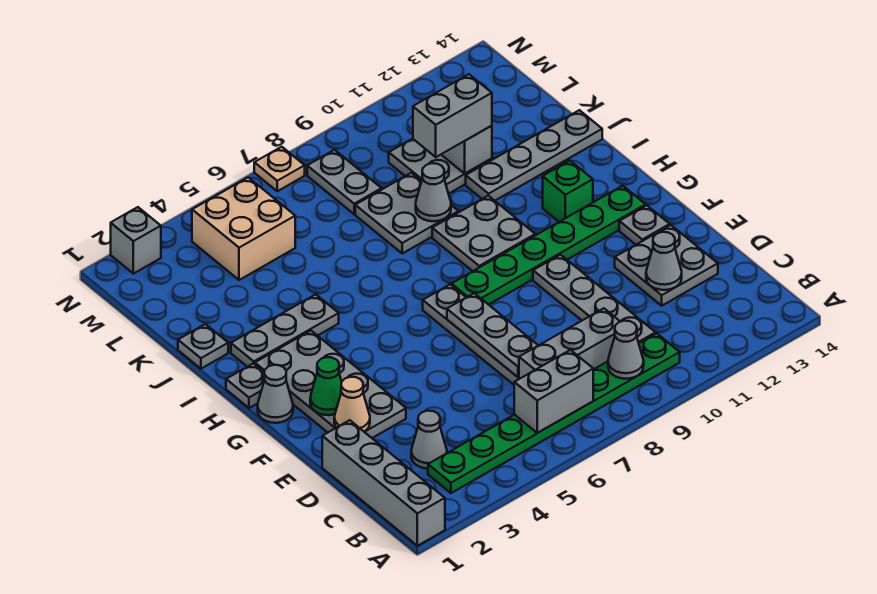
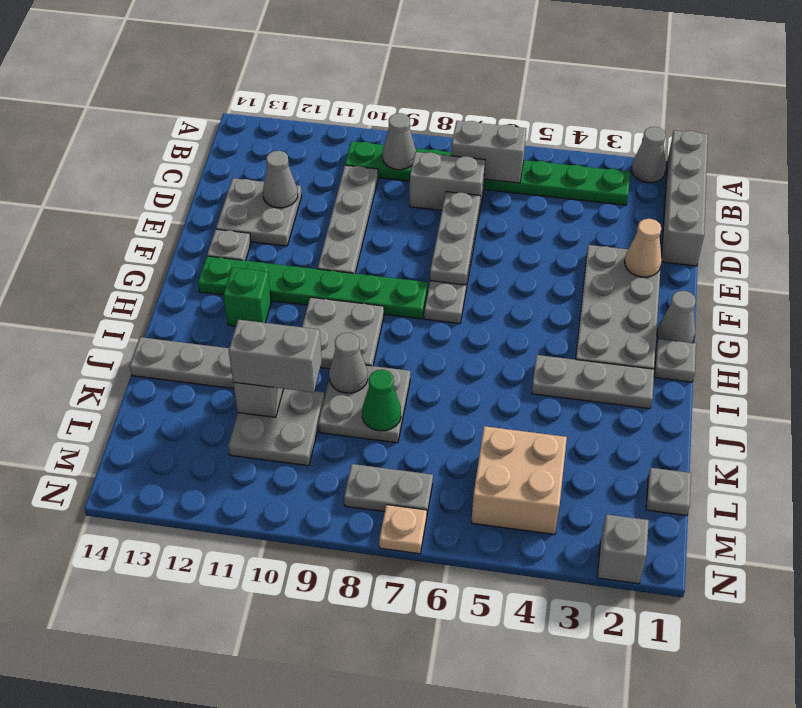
grey 1x1 cone [411,411,447,469] -> grey 1x1 cone moved to [631,127,666,183]
grey 1x3 brick [519,308,620,379] -> grey 1x2 brick [410,152,485,214]
green 1x1 cone [310,357,342,415] -> green 1x1 cone moved to [362,370,401,431]
grey 1x1 plate [178,324,228,369] -> grey 1x1 plate moved to [646,468,691,515]
grey 1x2 plate [307,150,382,214] -> grey 1x2 plate turned to [344,464,433,514]

